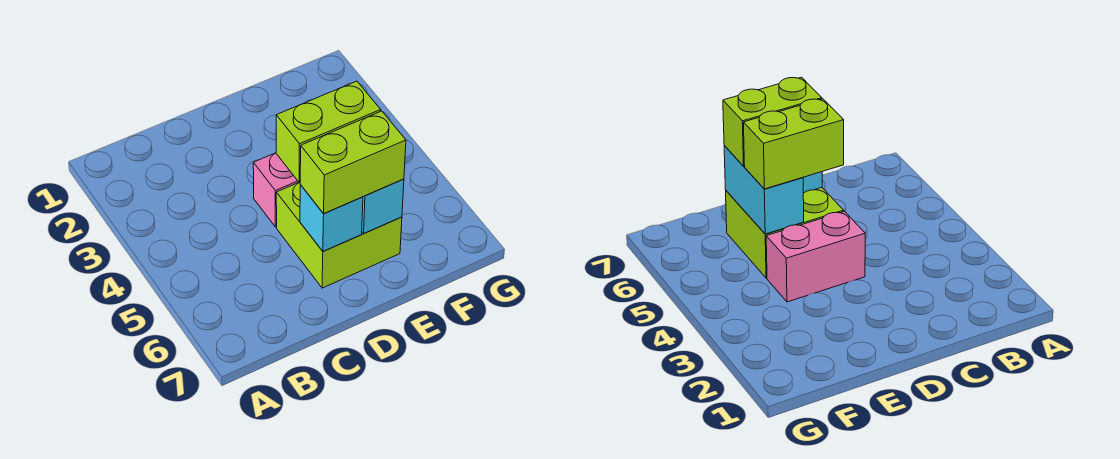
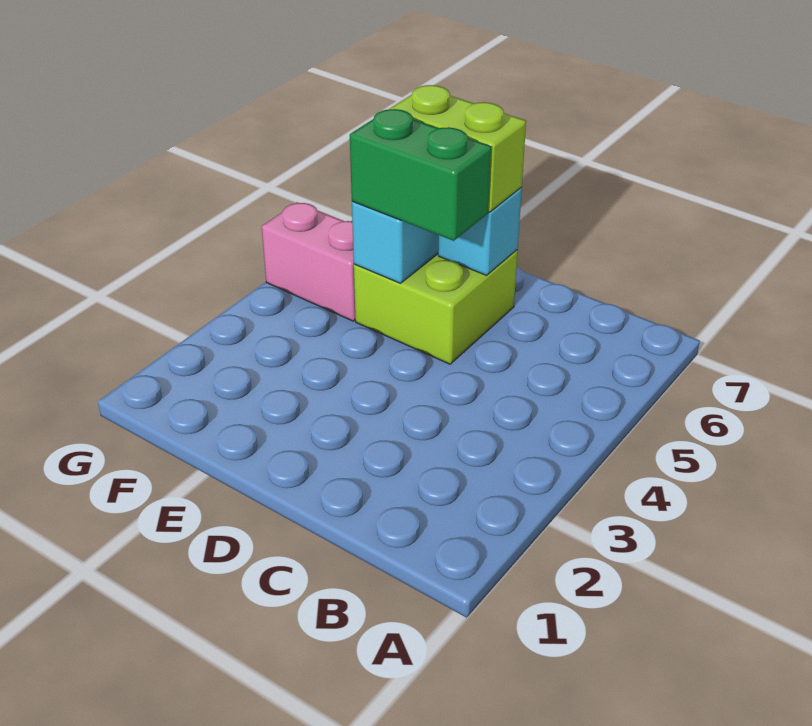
pink 1x2 brick [253,153,299,227] -> pink 1x2 brick moved to [262,202,355,321]
lime 1x2 brick [276,81,381,183] -> green 1x2 brick [350,109,491,241]

